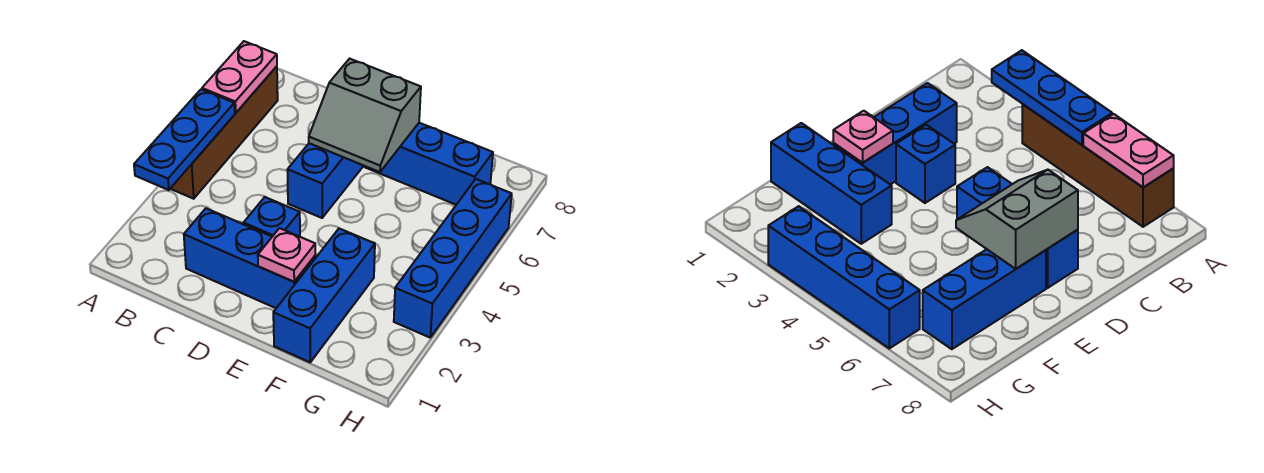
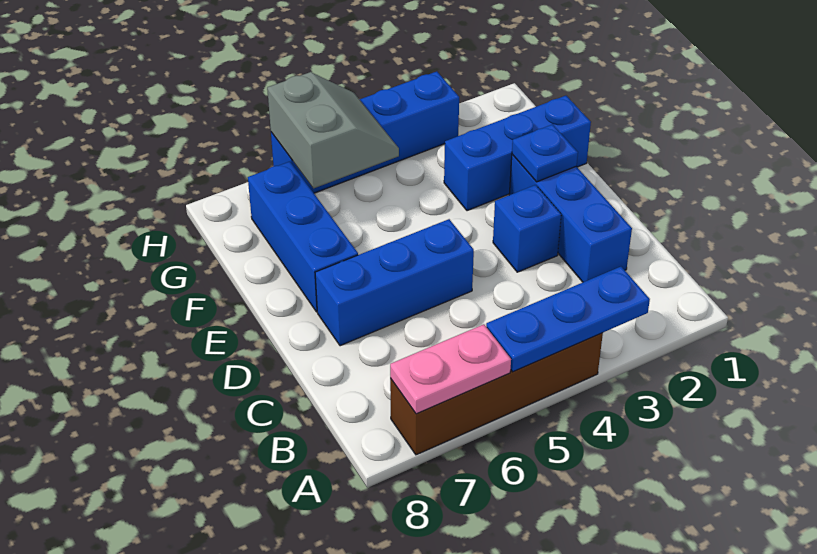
grey 2x2 slope [309,59,421,172] -> grey 2x2 slope moved to [267,72,399,188]
pink 1x1 plate [258,228,315,282] -> blue 1x1 plate [512,124,578,182]

